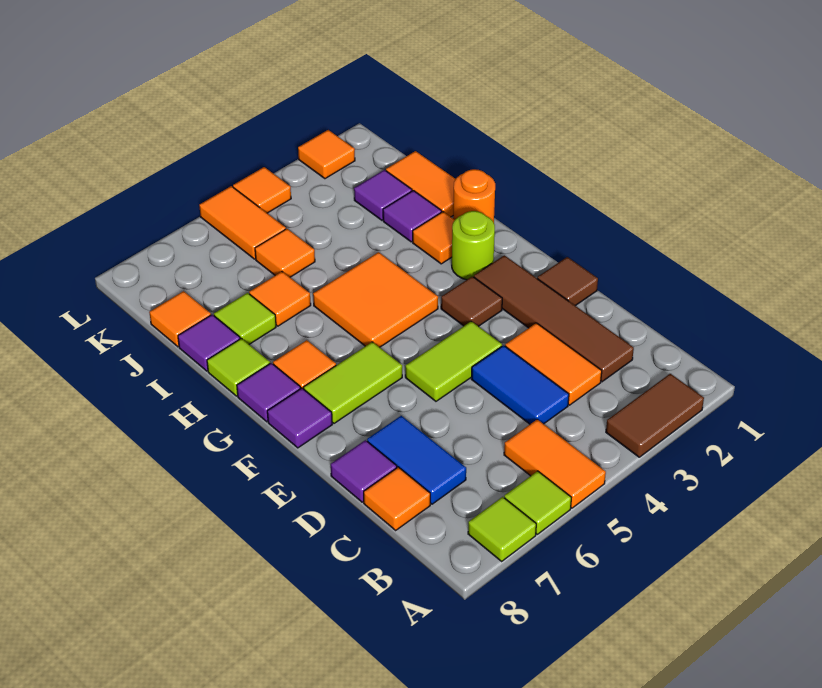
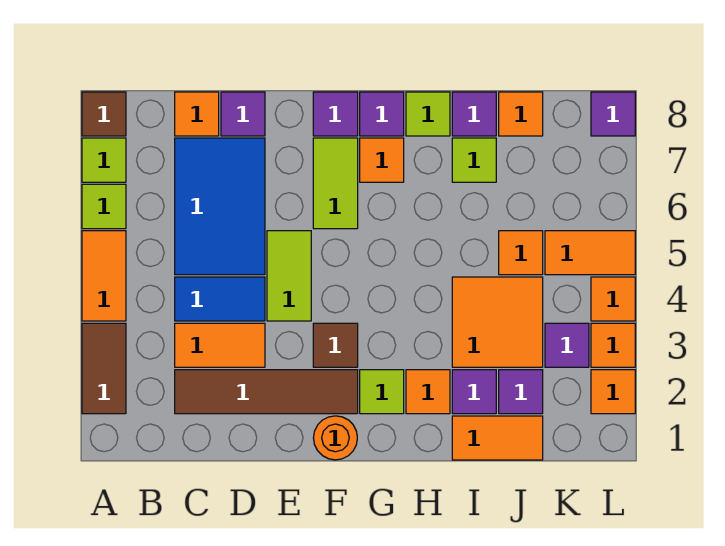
orange 1x2 tile [504,419,606,508] -> orange 1x2 tile turned to [82,231,126,321]
blue 1x2 tile [367,416,466,504] -> blue 2x3 tile [175,138,265,275]
brown 1x1 tile [537,257,598,306] -> brown 1x1 tile moved to [82,92,126,136]
lime 1x1 round brick [452,211,495,280] -> lime 1x1 tile [360,370,404,414]
orange 2x2 tile [313,252,438,347] -> orange 2x2 tile moved to [452,277,543,367]
orange 1x1 round brick [453,169,495,223] -> orange 1x1 round brick moved to [314,416,357,460]
orange 1x1 tile [249,272,311,326] -> orange 1x1 tile moved to [591,323,635,367]
none -> purple 1x1 tile [545,323,589,367]
none -> purple 1x1 tile [591,92,635,136]

